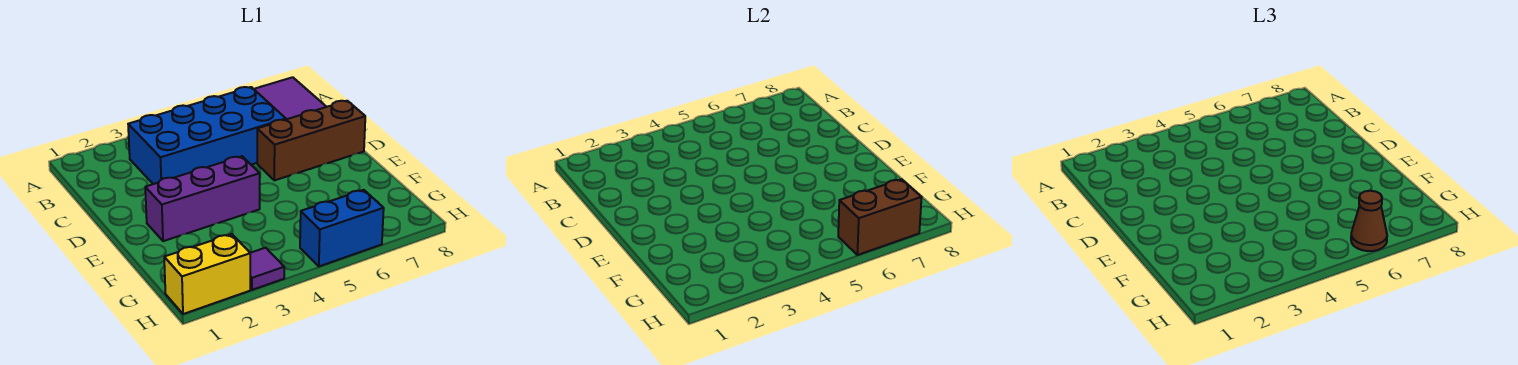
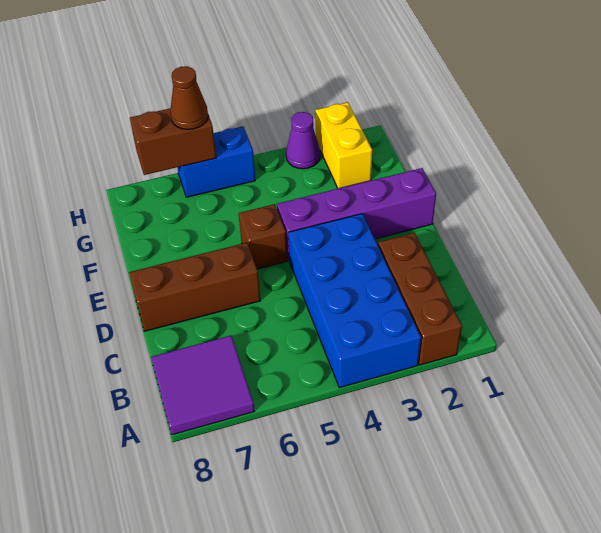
none -> brown 1x3 brick [378,233,462,365]
blue 2x4 brick [128,87,286,184] -> blue 2x4 brick turned to [288,214,421,388]
purple 1x3 brick [145,156,260,241] -> purple 1x4 brick [277,168,436,261]
none -> brown 1x1 brick [239,204,287,269]
yellow 1x2 brick [164,234,250,314] -> yellow 1x2 brick turned to [315,102,372,189]
purple 1x1 tile [250,248,284,290] -> purple 1x1 cone [286,112,320,169]

